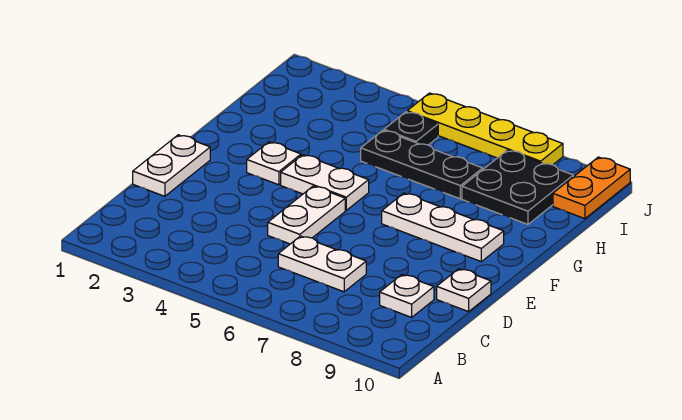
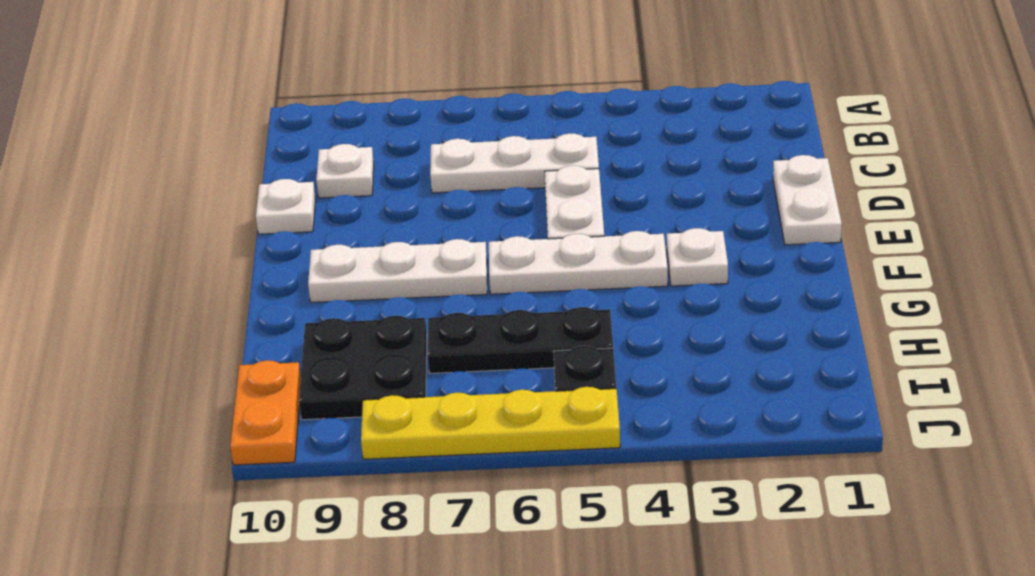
white 1x2 plate [278,236,366,292] -> white 1x3 plate [430,134,599,193]
white 1x2 plate [281,155,369,210] -> white 1x3 plate [489,231,668,294]

